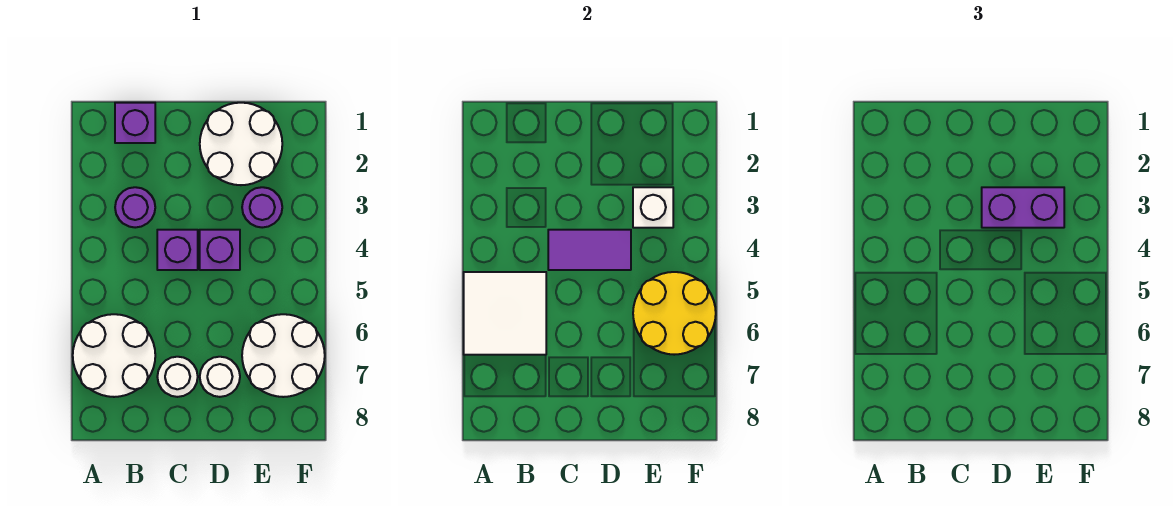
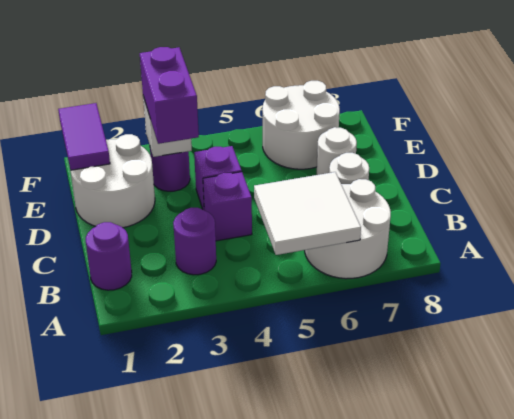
purple 1x1 brick [115,103,155,143] -> purple 1x1 round brick [86,222,132,290]
purple 1x2 tile [548,230,631,270] -> purple 1x2 tile moved to [58,103,110,170]
yellow 2x2 round brick [633,272,716,355] -> none

